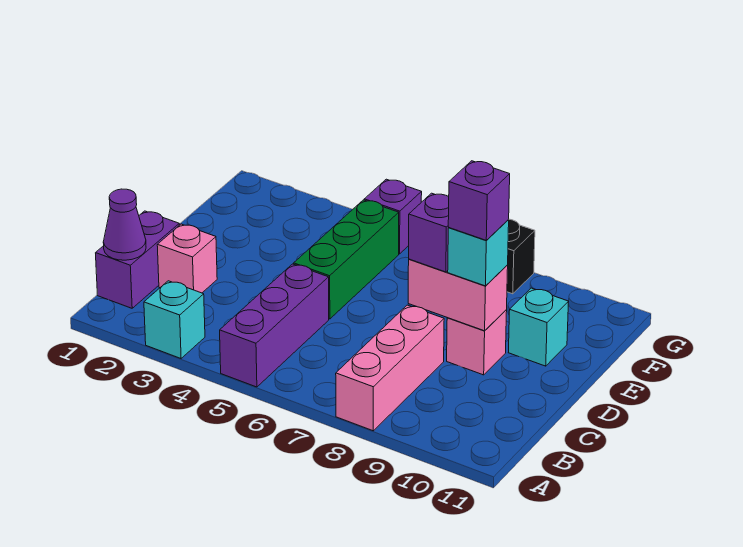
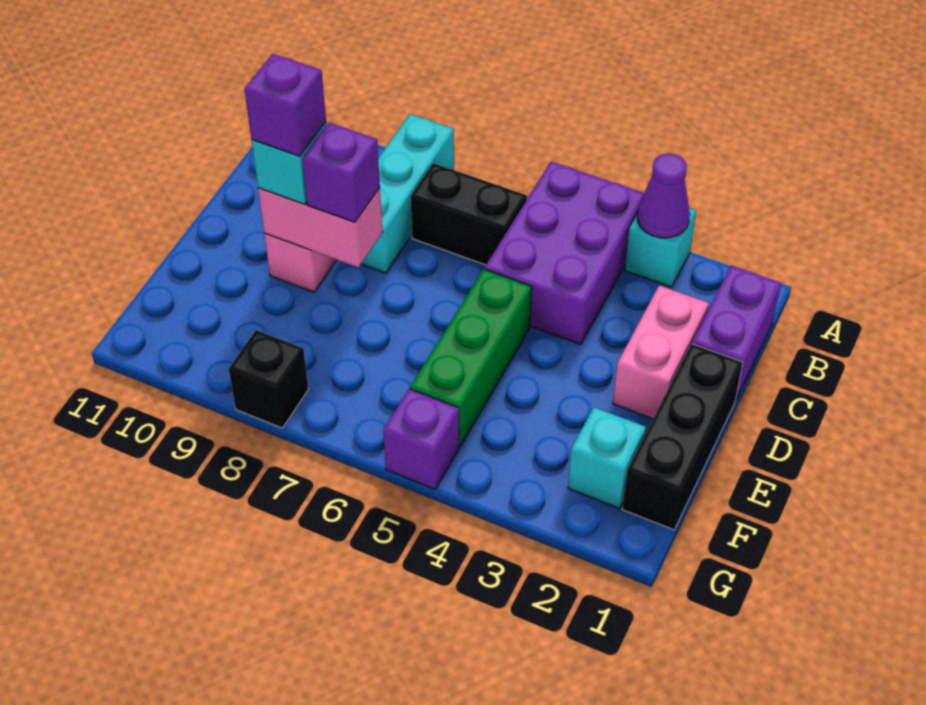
purple 1x3 brick [220,264,329,387] -> purple 2x3 brick [485,162,644,344]
pink 1x3 brick [336,305,444,431] -> cyan 1x3 brick [361,114,454,273]
purple 1x1 cone [103,189,146,260] -> purple 1x1 cone moved to [637,154,690,238]
none -> black 1x2 brick [411,163,527,265]
pink 1x1 brick [157,224,217,293] -> pink 1x2 brick [613,285,709,419]
none -> black 1x3 brick [622,344,743,530]
cyan 1x1 brick [508,288,569,366] -> cyan 1x1 brick moved to [568,407,646,508]

